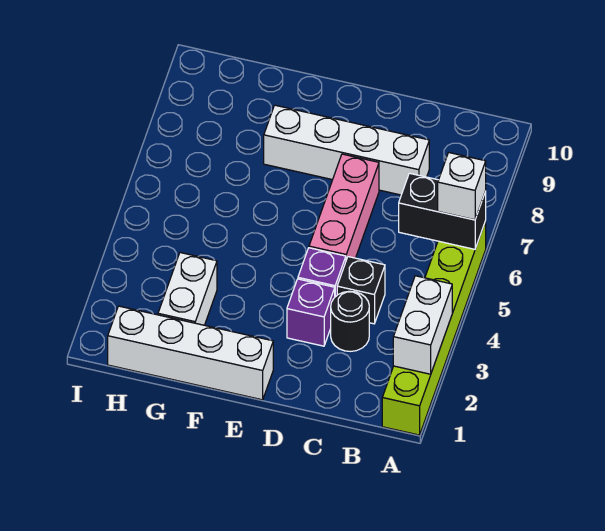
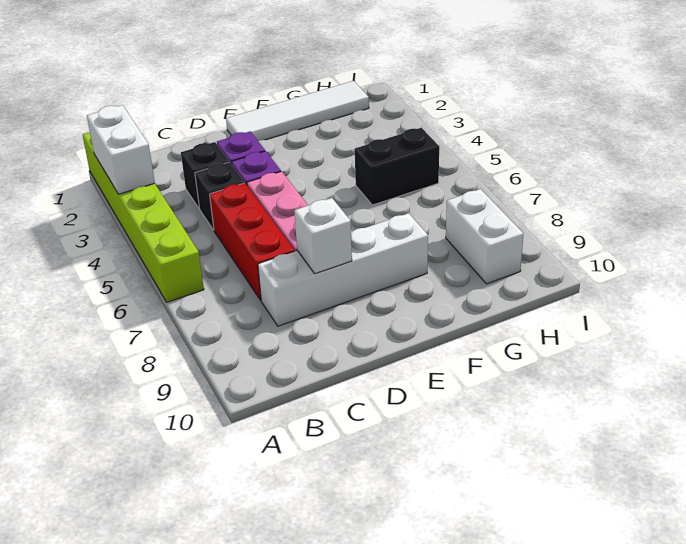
black 1x2 brick [399,173,486,249] -> black 1x2 brick moved to [355,128,439,205]
white 1x1 brick [438,153,486,220] -> white 1x1 brick moved to [294,198,352,274]
black 1x1 round brick [331,291,369,351] -> black 1x1 brick [181,142,229,208]
none -> red 1x3 brick [210,183,295,300]
white 1x4 brick [108,306,273,400] -> white 1x4 tile [226,81,369,141]
white 1x2 brick [158,253,217,325] -> white 1x2 brick moved to [446,189,523,284]

